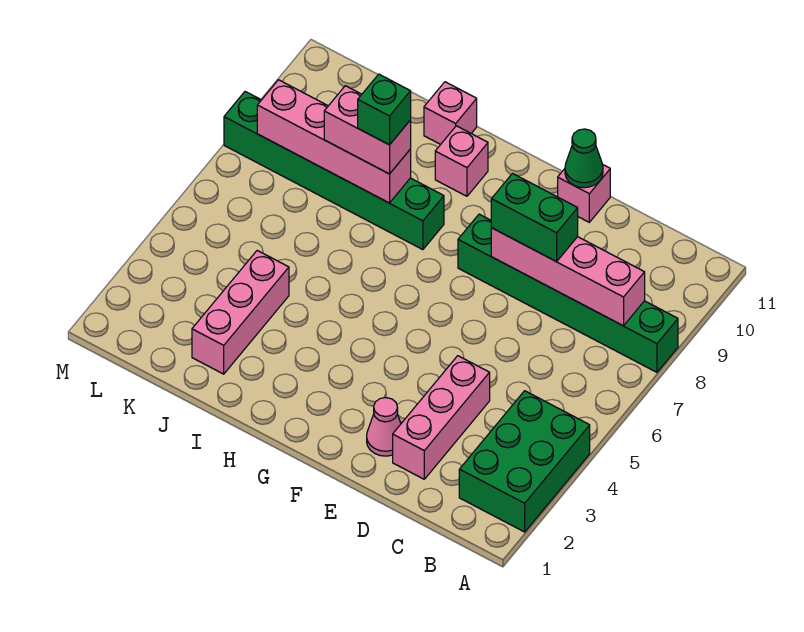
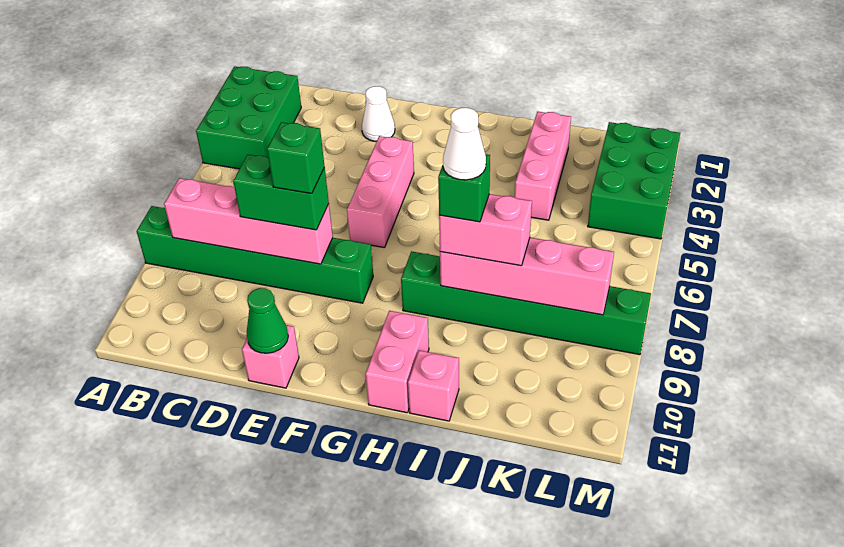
pink 1x3 brick [393,356,490,479] -> pink 1x3 brick moved to [347,136,414,248]
pink 1x1 cone [367,398,401,456] -> white 1x1 cone [362,86,395,141]
none -> green 1x1 brick [267,122,325,194]
pink 1x1 brick [435,126,488,196] -> pink 1x2 brick [366,311,429,413]
none -> white 1x1 cone [443,108,486,180]
none -> green 2x3 brick [588,122,680,239]

